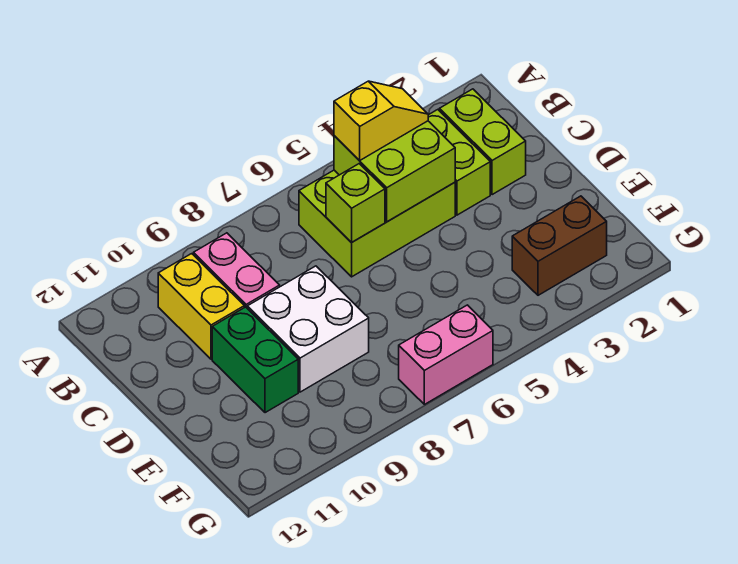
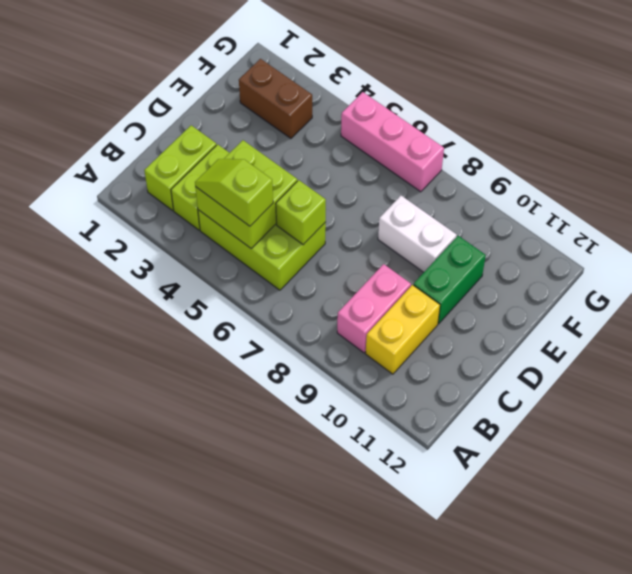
yellow 1x2 slope [334,81,428,161] -> lime 1x2 slope [195,159,273,226]
white 2x2 brick [247,266,369,392] -> white 1x2 brick [378,196,457,272]
pink 1x2 brick [399,305,493,404] -> pink 1x3 brick [341,92,444,192]

